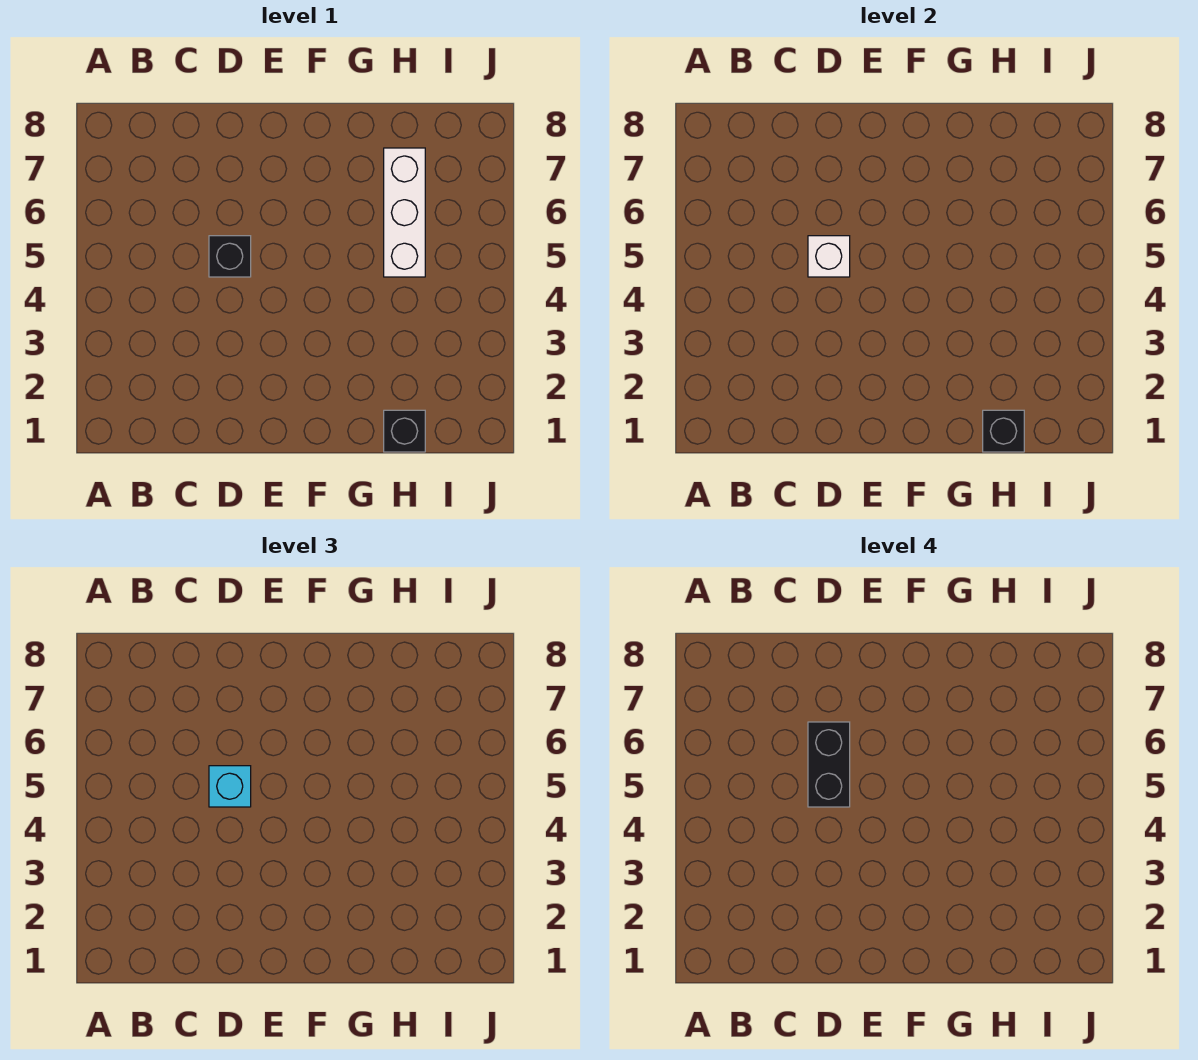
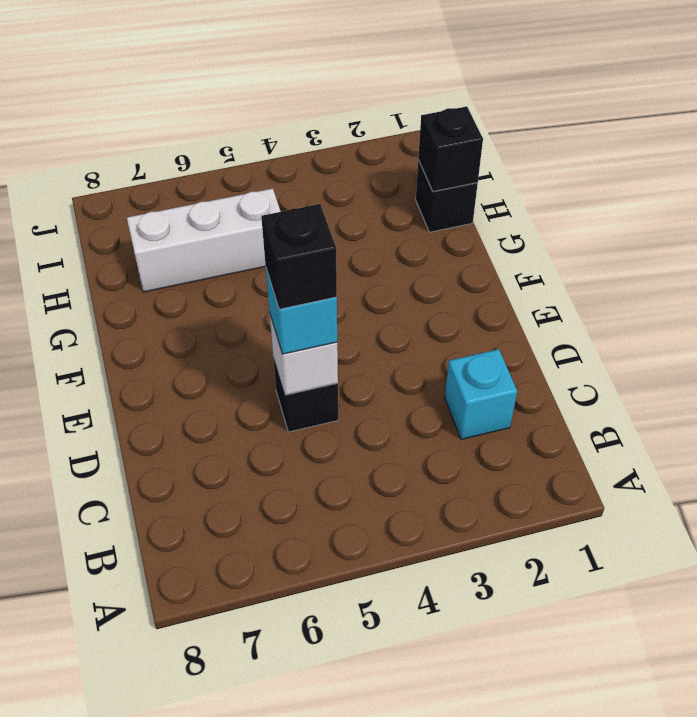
none -> cyan 1x1 brick [445,349,517,439]
black 1x2 brick [808,722,850,807] -> black 1x1 brick [261,204,337,309]

